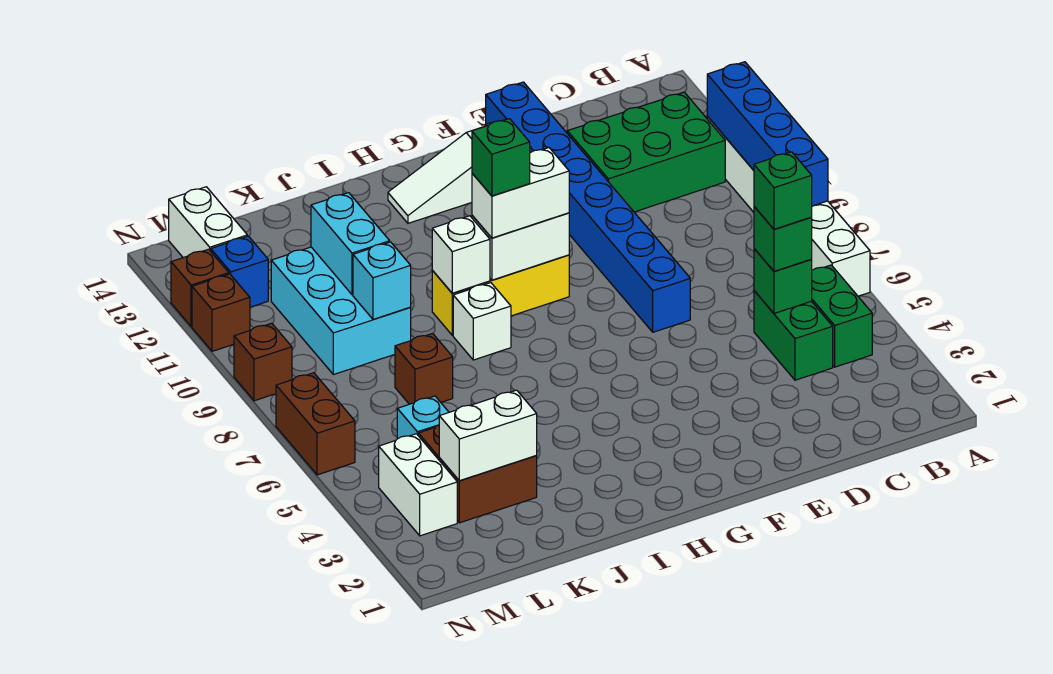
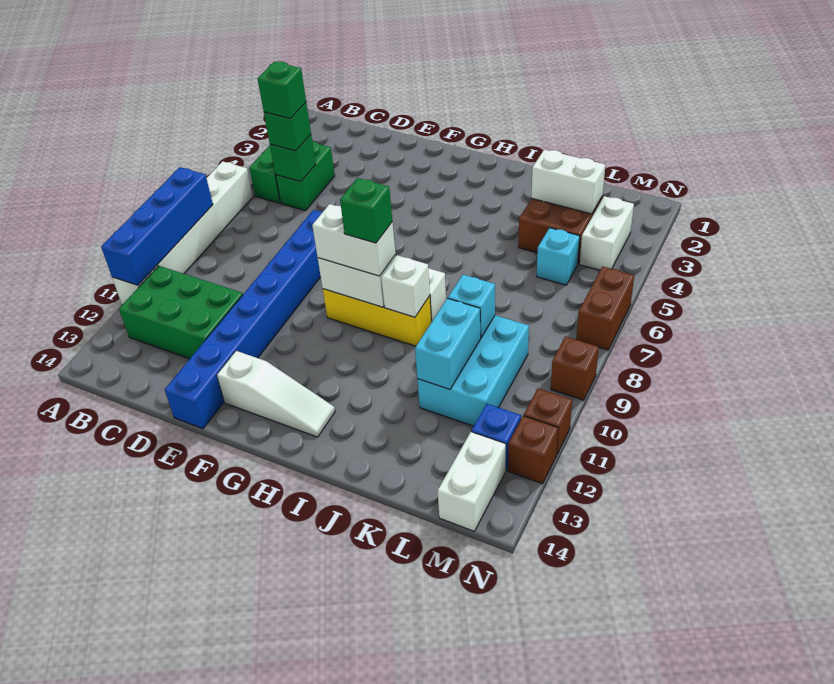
brown 1x1 brick [395,334,453,404] -> none

